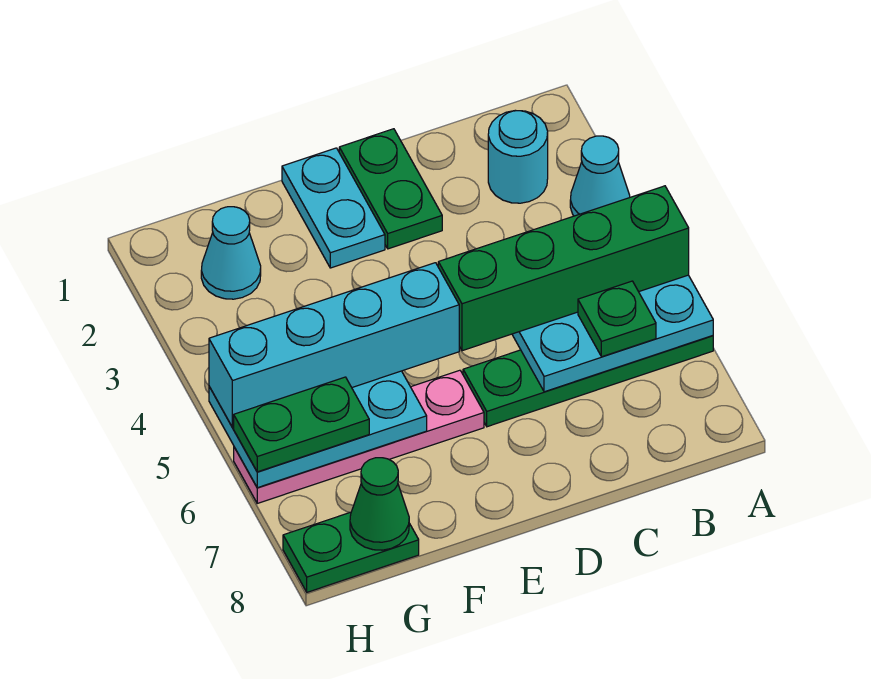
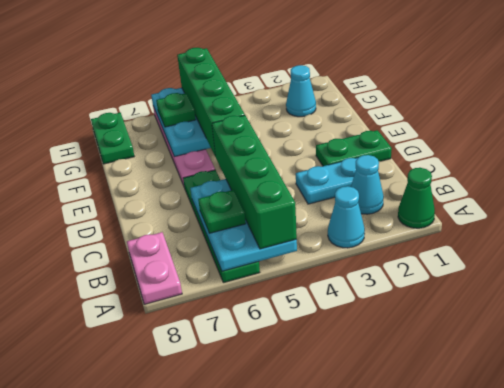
none -> pink 1x2 plate [127,232,182,304]
cyan 1x1 round brick [488,111,548,203] -> cyan 1x1 cone [351,155,384,214]
cyan 1x2 plate [282,148,385,268] -> cyan 1x2 plate moved to [296,158,357,204]
cyan 1x4 brick [209,263,459,427] -> green 1x4 brick [177,48,245,157]
green 1x2 plate [234,377,369,472] -> green 1x1 plate [156,93,196,127]
green 1x1 cone [350,458,409,550] -> green 1x1 cone moved to [398,168,435,228]

